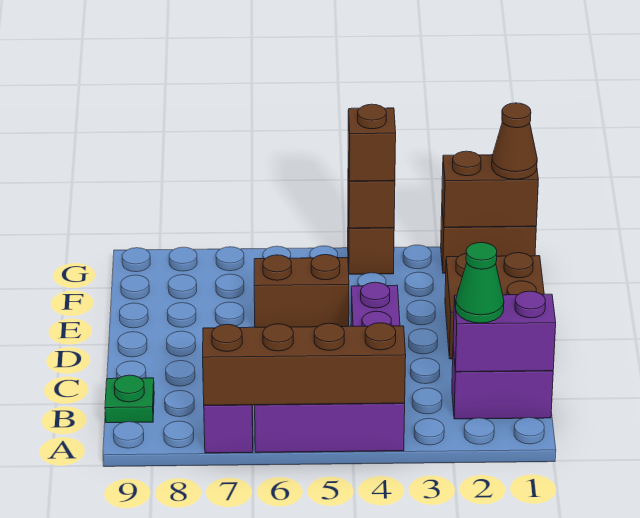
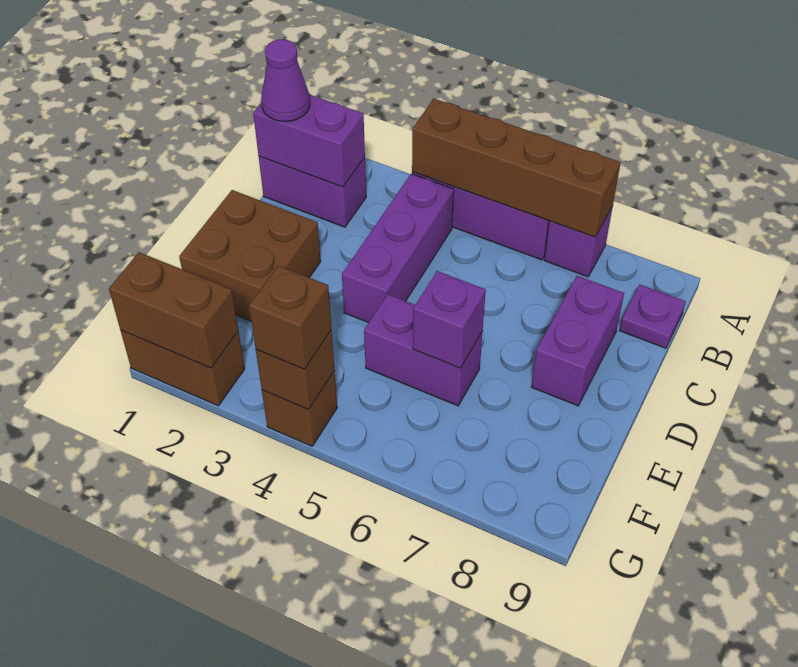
none -> purple 1x1 cone [261,39,310,121]
green 1x1 cone [456,242,504,323] -> none
green 1x1 plate [105,375,154,423] -> purple 1x1 plate [620,285,686,348]
none -> purple 1x2 brick [532,276,624,406]
brown 1x2 brick [254,255,349,327] -> purple 1x2 brick [364,294,483,406]
none -> purple 1x1 brick [413,271,486,368]
brown 1x1 cone [492,103,537,180] -> none

